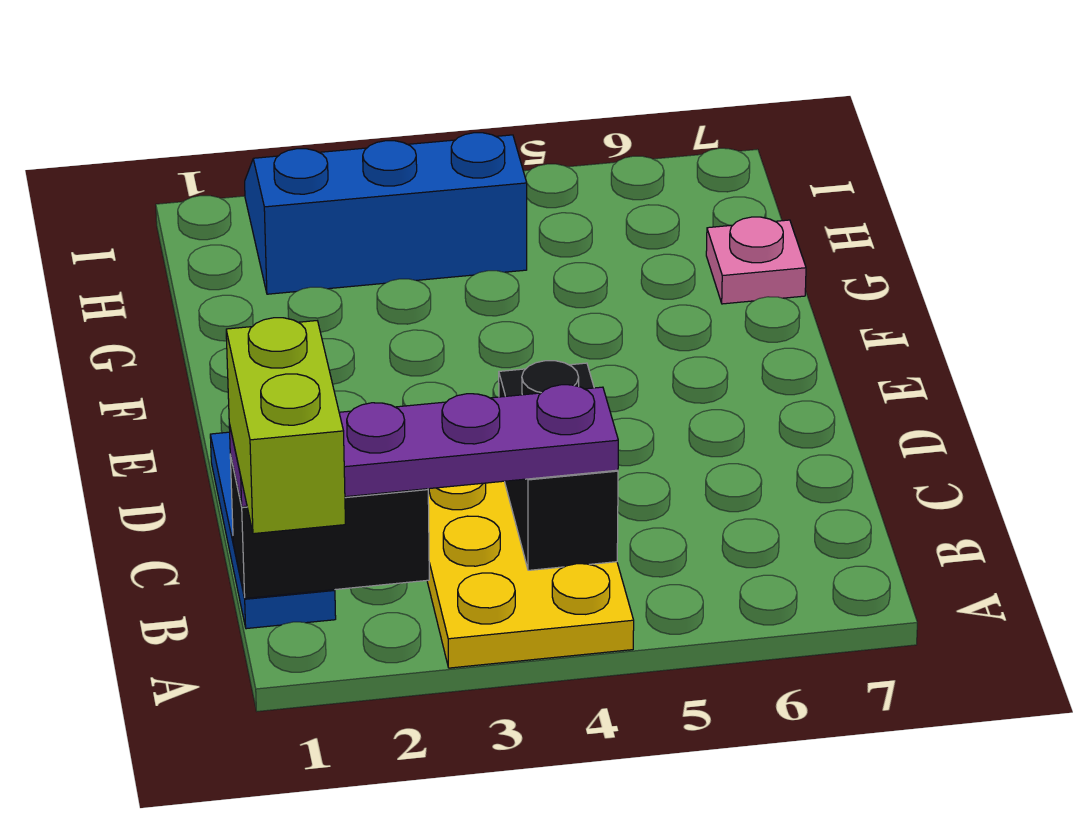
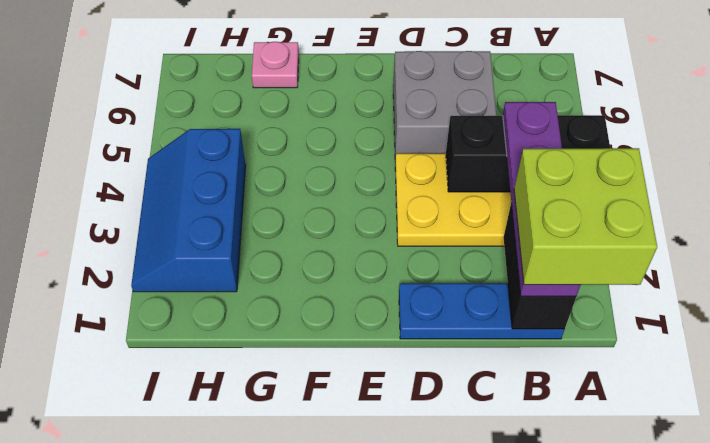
lime 1x2 brick [226,318,345,534] -> lime 2x2 brick [514,148,657,285]
black 1x2 brick [499,361,618,570] -> black 1x3 brick [446,115,610,192]
none -> grey 2x2 brick [393,51,497,161]

